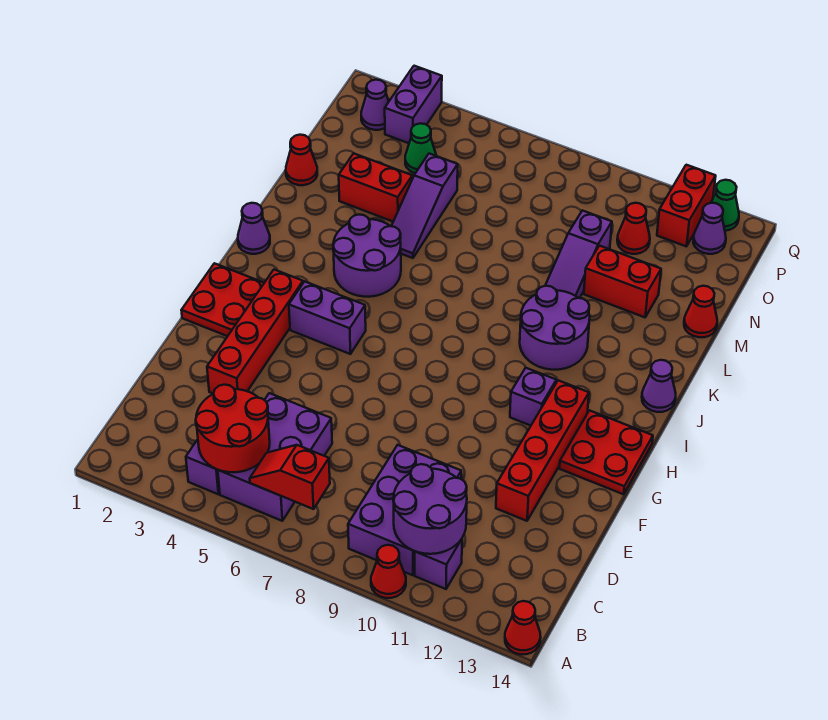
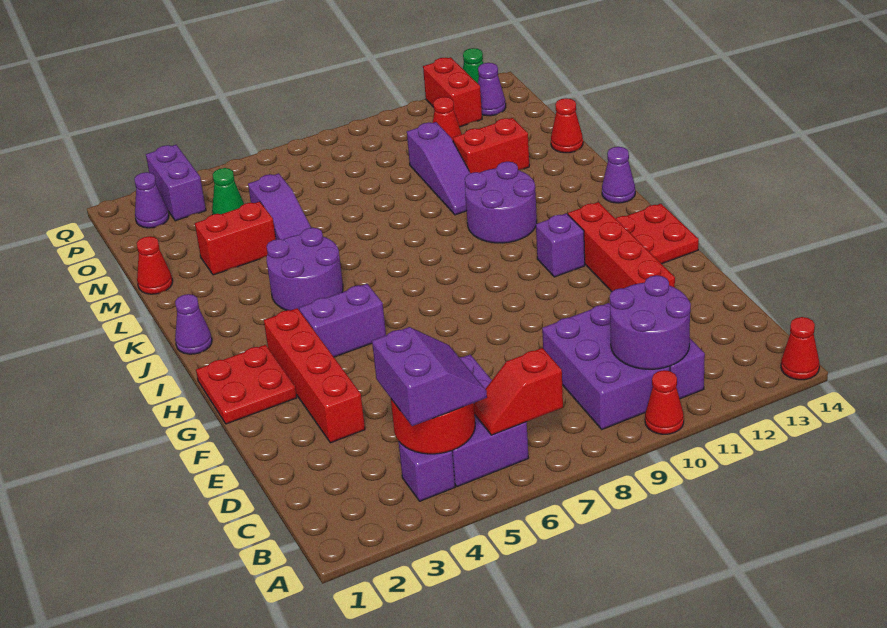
none -> purple 2x2 slope [372,327,487,426]

